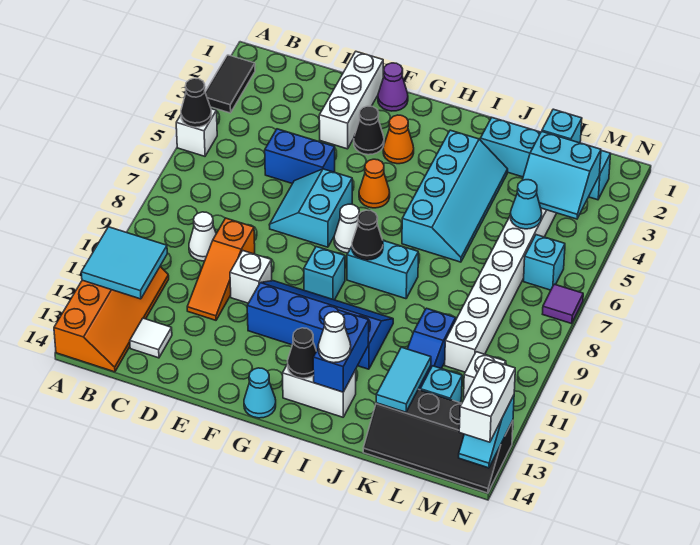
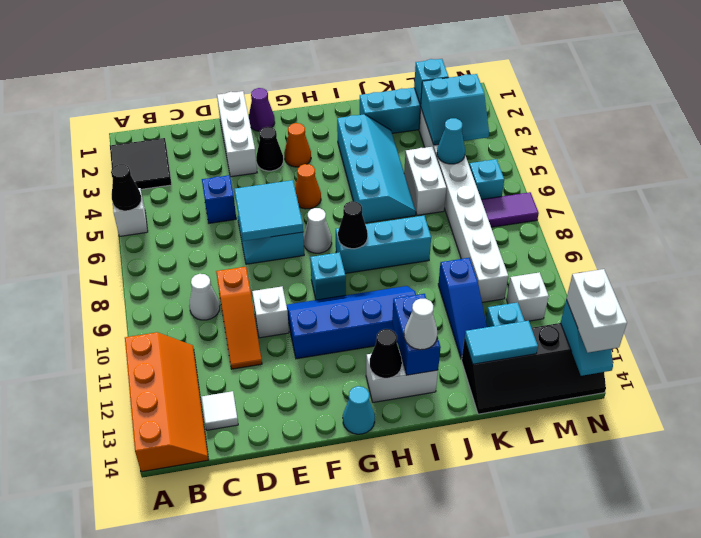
black 1x2 tile [205,55,255,113] -> black 2x2 tile [110,138,172,189]
cyan 2x2 tile [81,227,167,299] -> cyan 2x2 tile moved to [234,180,303,241]
blue 1x2 brick [265,129,335,184] -> blue 1x1 brick [202,175,236,223]
cyan 1x2 brick [347,241,418,299] -> cyan 1x3 brick [336,216,431,273]
none -> white 1x2 brick [404,147,446,215]
cyan 1x2 tile [376,347,431,412] -> cyan 1x2 tile turned to [465,321,538,364]
purple 1x1 tile [543,284,583,324] -> purple 1x2 tile [482,192,539,227]

